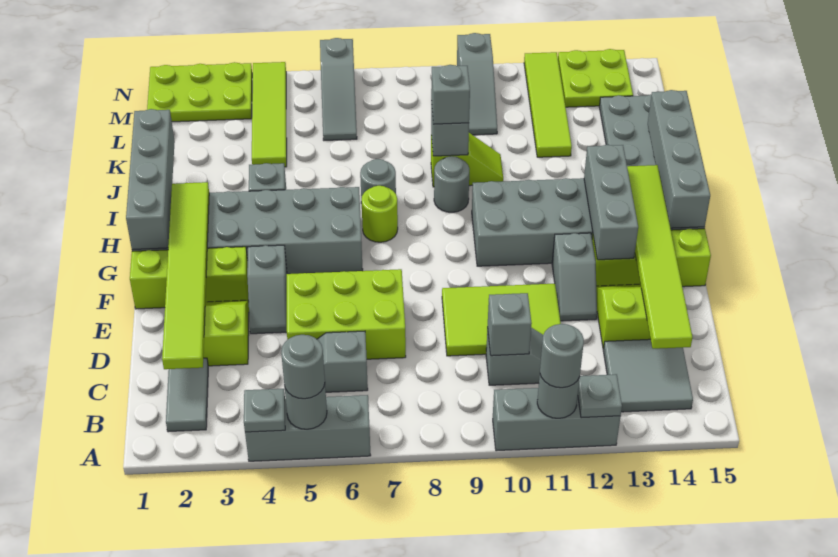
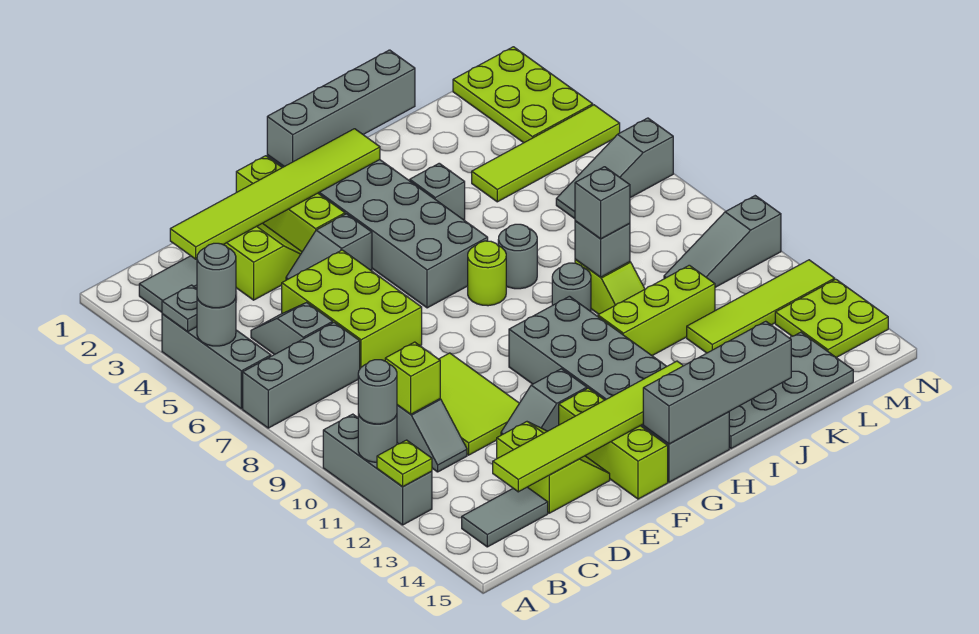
grey 1x1 plate [578,374,622,418] -> lime 1x1 plate [377,440,432,487]
grey 2x2 tile [603,339,693,412] -> grey 1x2 tile [462,487,548,547]
grey 1x1 brick [488,293,532,356] -> lime 1x1 brick [385,342,440,414]
grey 1x3 brick [584,145,638,260] -> grey 1x3 brick moved to [243,323,360,428]
none -> lime 1x3 brick [598,265,715,356]

